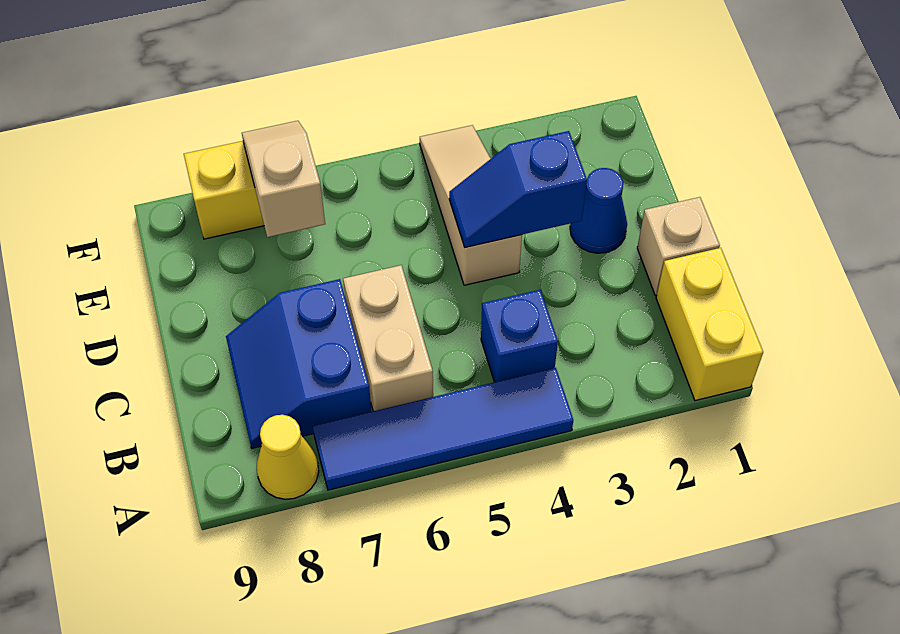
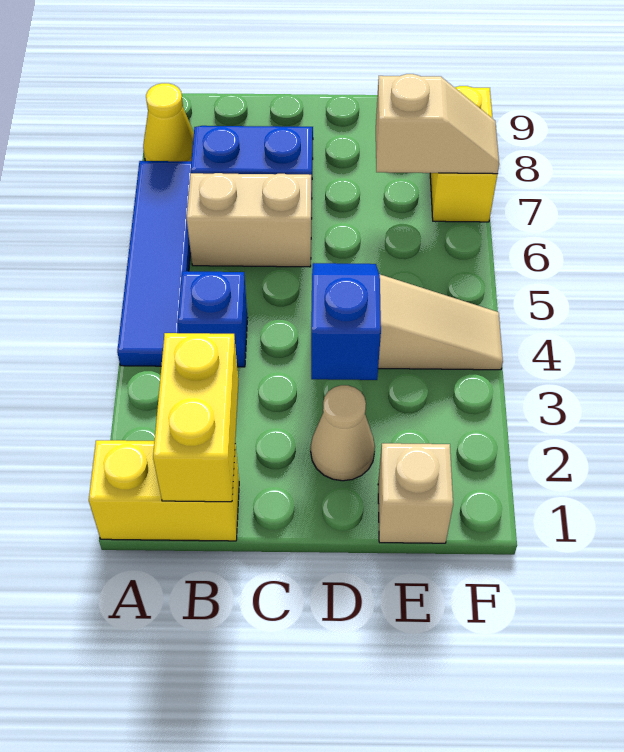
none -> yellow 1x2 brick [153,333,238,502]
tan 1x1 brick [637,197,720,295] -> tan 1x1 brick moved to [378,443,453,543]
blue 1x1 cone [570,168,627,253] -> tan 1x1 cone [311,385,375,481]

